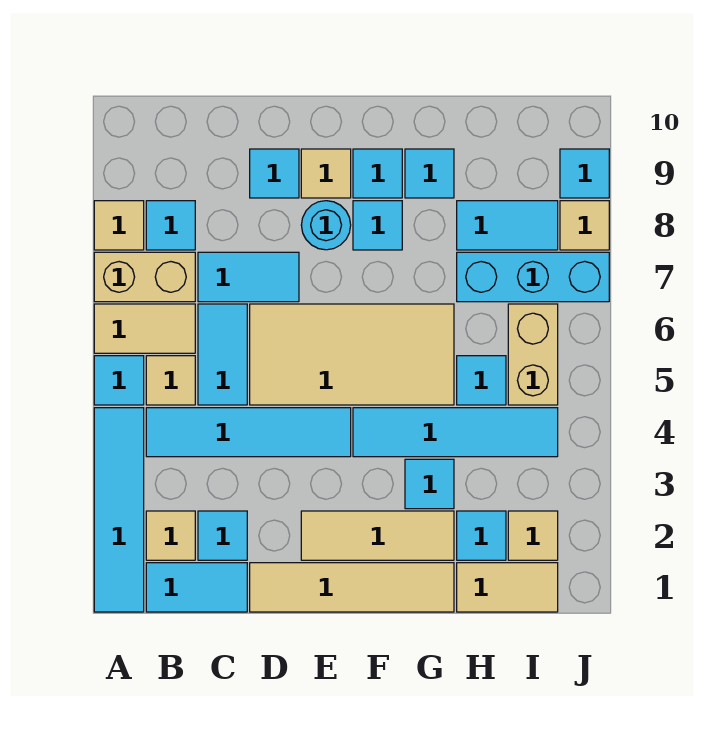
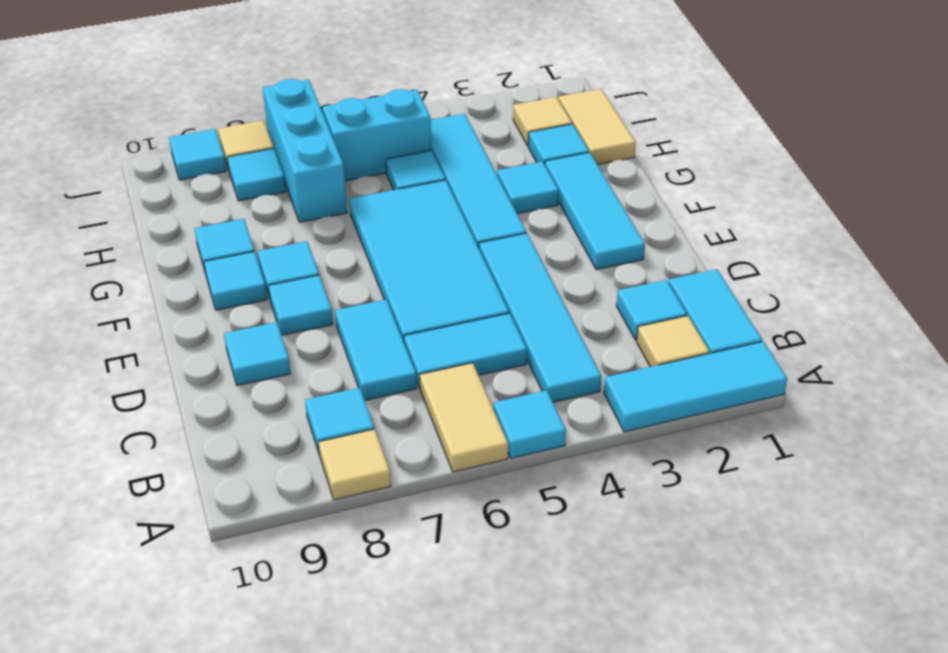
cyan 1x4 tile [94,408,144,612] -> cyan 1x3 tile [604,342,787,432]
tan 1x2 brick [94,252,195,302] -> none
tan 1x1 tile [146,356,195,405] -> none
tan 1x4 tile [250,563,454,612] -> none
tan 2x4 tile [250,304,454,405] -> cyan 2x4 tile [349,180,509,341]
tan 1x3 tile [301,511,454,560] -> cyan 1x3 tile [545,152,645,270]
cyan 1x1 round brick [301,201,351,250] -> cyan 1x1 tile [268,275,333,335]
tan 1x1 tile [301,149,351,198] -> none
cyan 1x2 tile [457,201,558,250] -> cyan 1x1 tile [227,149,286,201]
tan 1x2 brick [508,304,558,405] -> cyan 1x2 brick [323,89,431,181]

